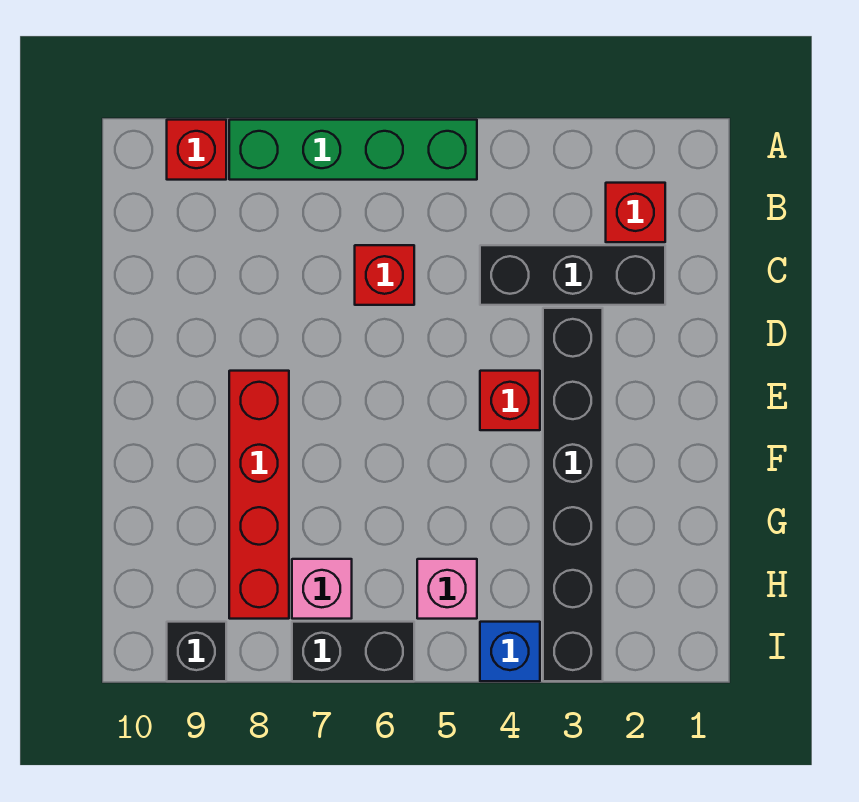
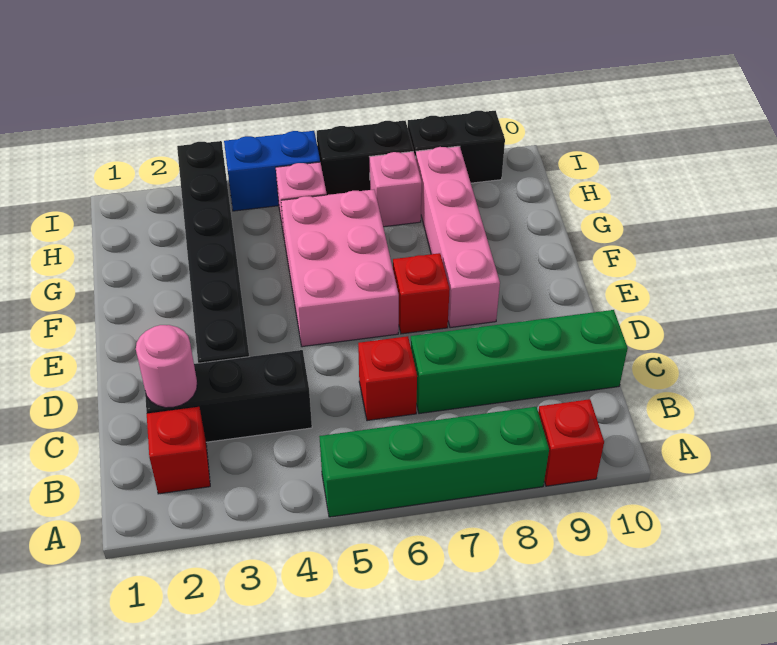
none -> pink 1x1 round brick [136,325,197,408]
none -> green 1x4 brick [411,310,628,414]
red 1x1 brick [480,371,540,430] -> red 1x1 brick moved to [393,253,450,334]
none -> pink 2x3 brick [281,190,399,347]
red 1x4 brick [229,371,289,619] -> pink 1x4 brick [416,146,500,328]
blue 1x1 brick [480,622,540,681] -> blue 1x2 brick [224,131,320,211]
black 1x1 brick [167,622,226,681] -> black 1x2 brick [408,111,505,183]

